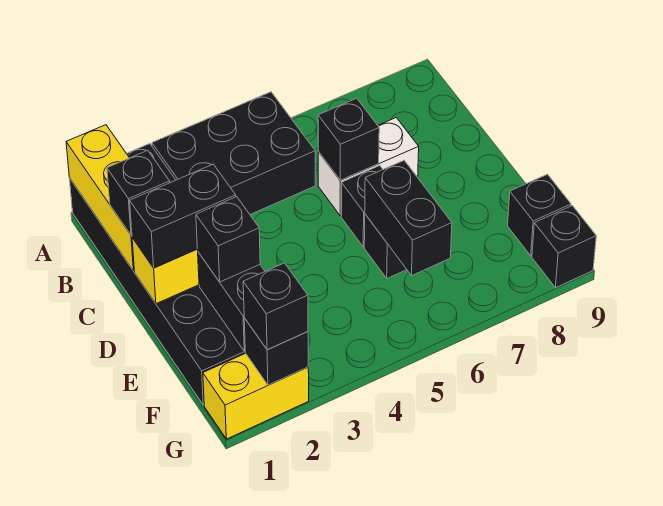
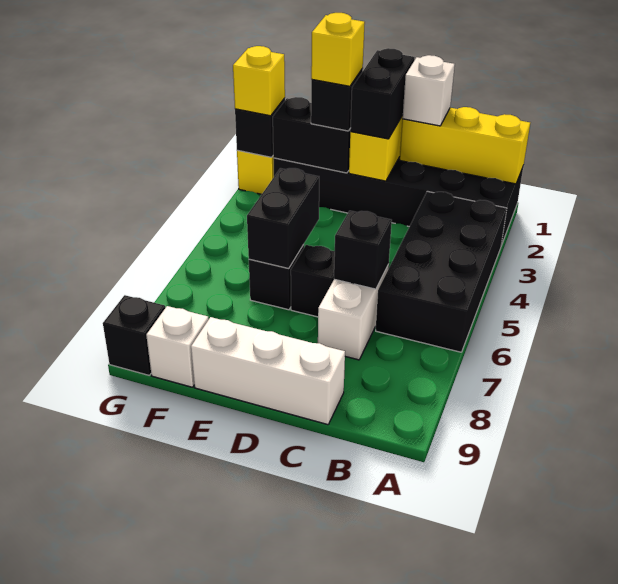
black 2x3 brick [152,92,315,214] -> black 2x4 brick [376,191,507,352]
black 1x1 brick [107,150,170,235] -> white 1x1 brick [402,55,455,126]
none -> white 1x3 brick [191,317,345,425]
none -> yellow 1x1 brick [311,13,365,86]
black 1x2 brick [365,161,452,276] -> black 1x2 brick turned to [247,168,319,268]
black 1x1 brick [508,174,571,256] -> white 1x1 brick [146,306,209,387]
black 1x1 brick [243,263,308,350] -> yellow 1x1 brick [233,46,285,116]

